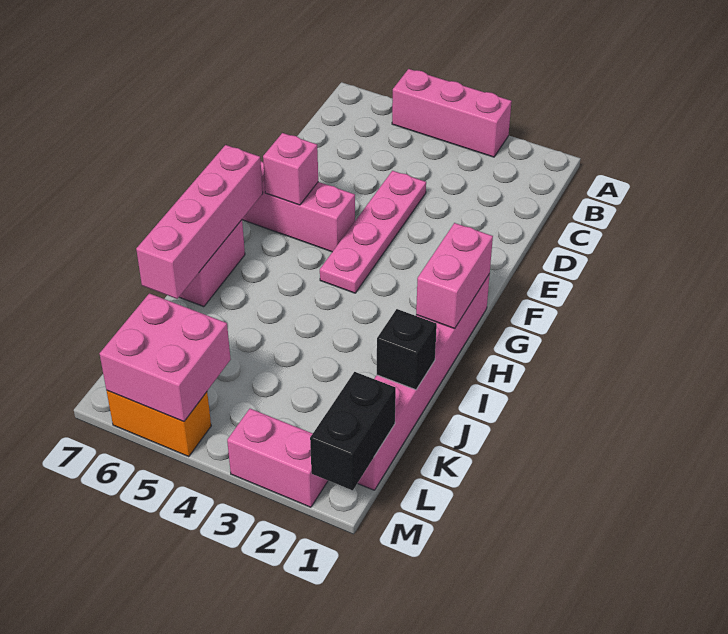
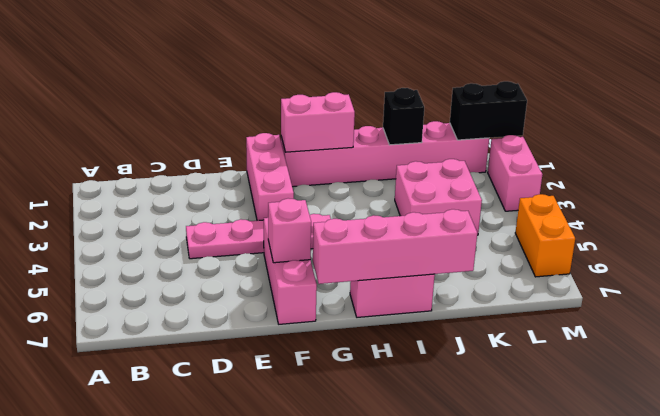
pink 1x3 brick [392,69,512,157] -> pink 1x3 brick moved to [246,133,294,221]
pink 2x2 brick [100,293,231,422] -> pink 2x2 brick moved to [395,159,482,235]

